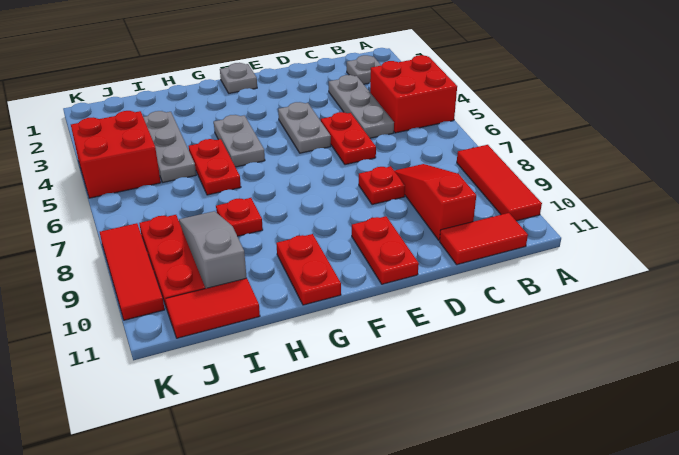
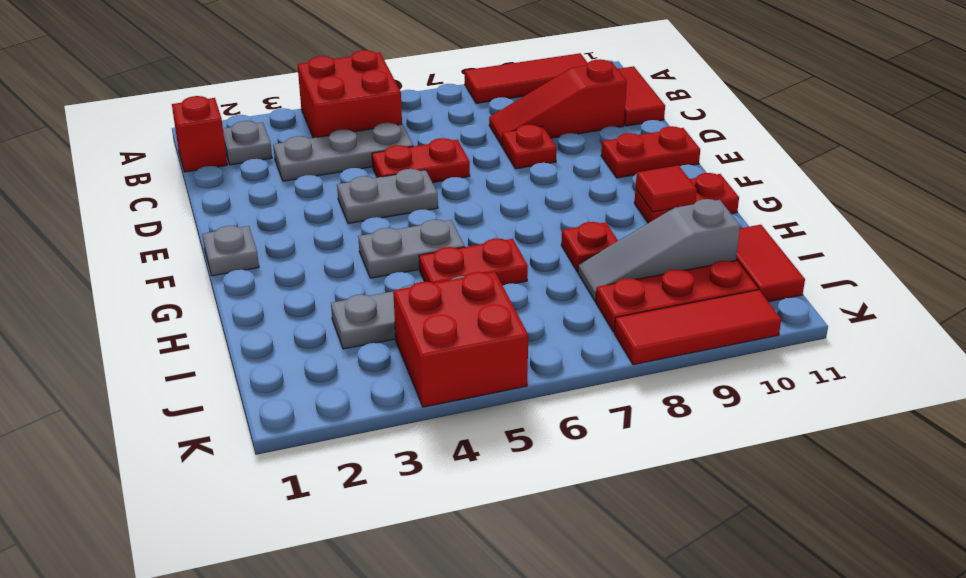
none -> red 1x1 brick [172,96,227,172]
none -> red 1x1 tile [636,165,697,212]

